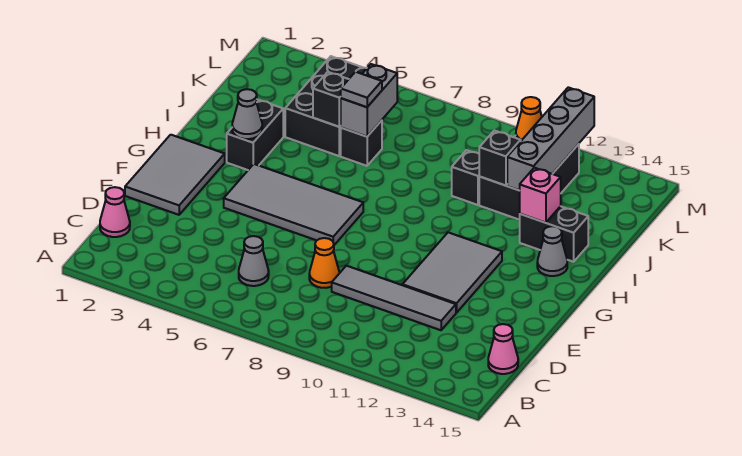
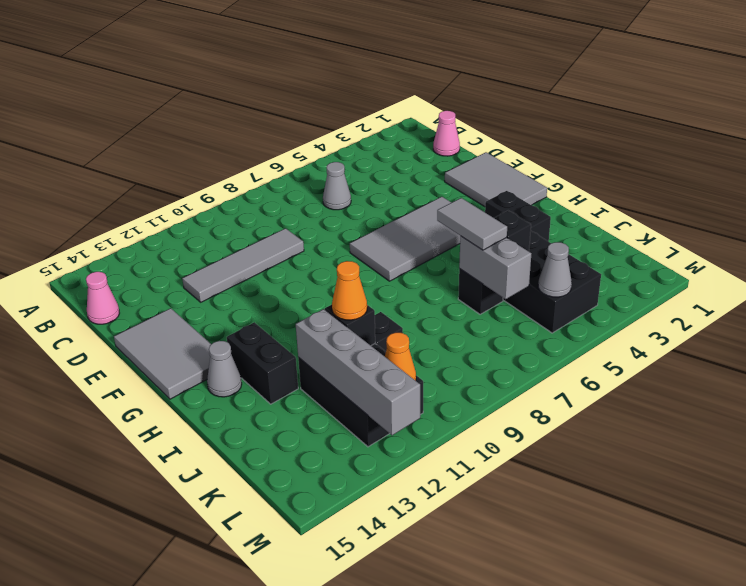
orange 1x1 cone [309,238,339,288] -> orange 1x1 cone moved to [332,261,367,320]
grey 2x3 tile [403,232,502,313] -> grey 2x3 tile moved to [114,308,211,399]
grey 1x1 cone [232,89,262,139] -> grey 1x1 cone moved to [538,242,572,297]
black 1x2 brick [520,206,588,262] -> black 1x2 brick turned to [227,322,298,404]
pink 1x1 brick [519,168,561,223] -> none
grey 1x1 tile [341,72,382,107] -> grey 1x2 tile [437,198,507,250]

